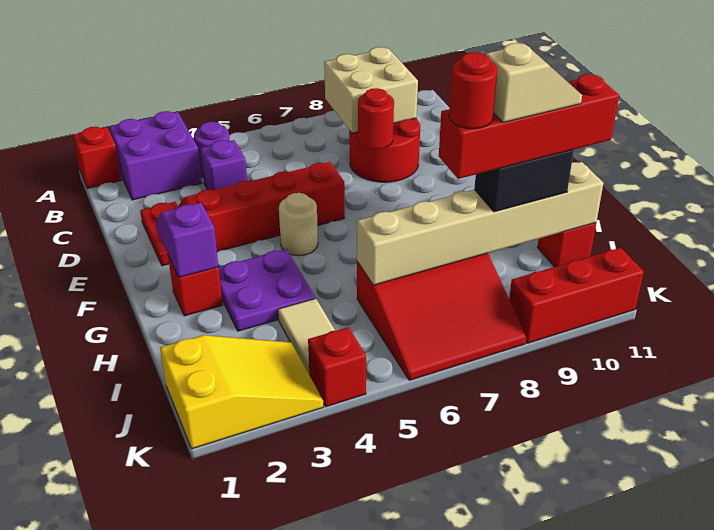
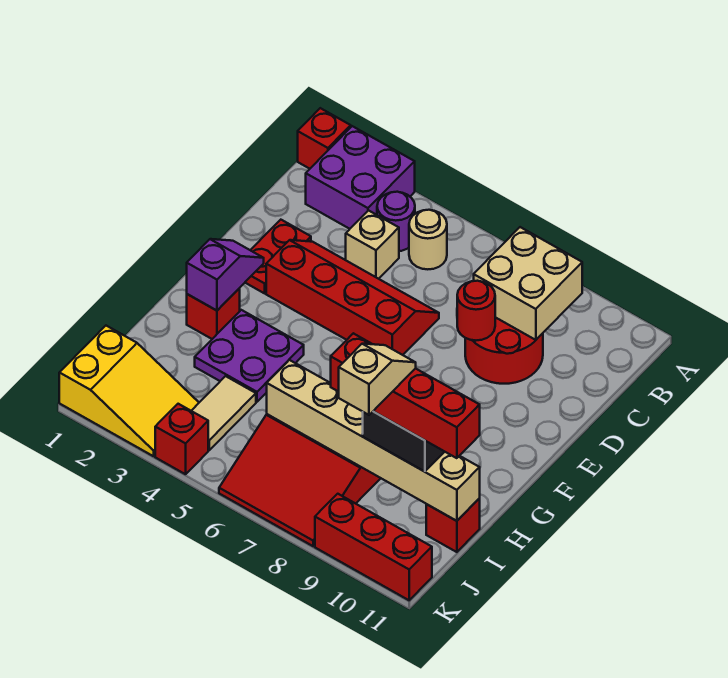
purple 1x1 brick [200,140,247,190] -> tan 1x1 brick [346,211,399,279]
tan 1x1 round brick [279,193,318,256] -> tan 1x1 round brick moved to [409,210,447,269]
red 1x1 round brick [449,52,497,129] -> none
tan 1x2 slope [486,43,582,123] -> tan 1x2 slope turned to [339,344,416,415]

